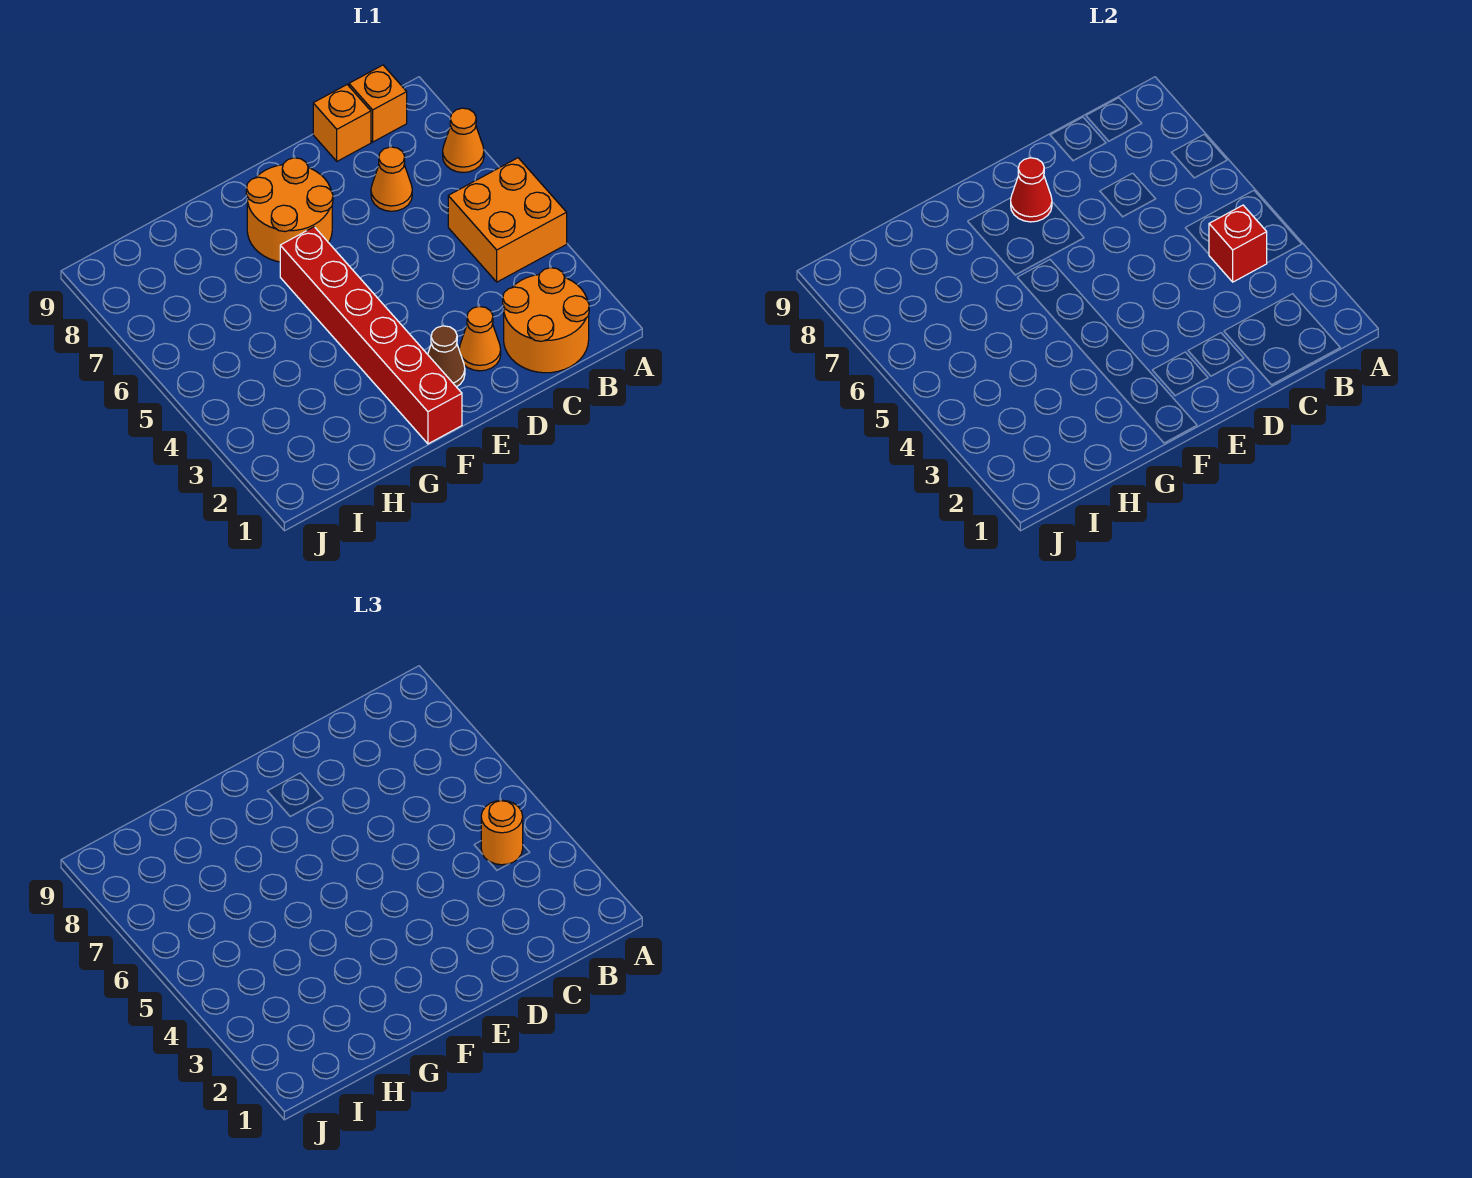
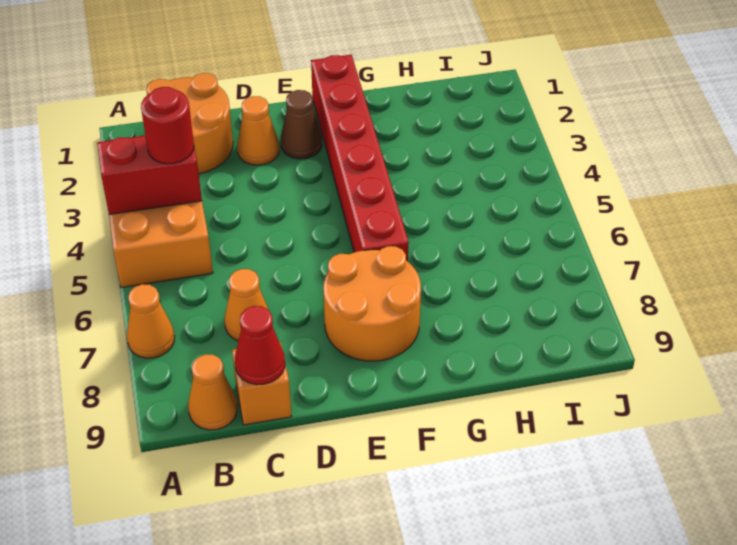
red 1x1 brick [1209,205,1267,282] -> red 1x2 brick [97,136,202,215]
orange 1x1 round brick [481,800,523,865] -> red 1x1 round brick [141,87,194,164]
orange 1x1 brick [349,65,407,142] -> orange 1x1 cone [188,354,237,430]
red 1x1 cone [1011,158,1052,222] -> red 1x1 cone moved to [235,306,285,385]

